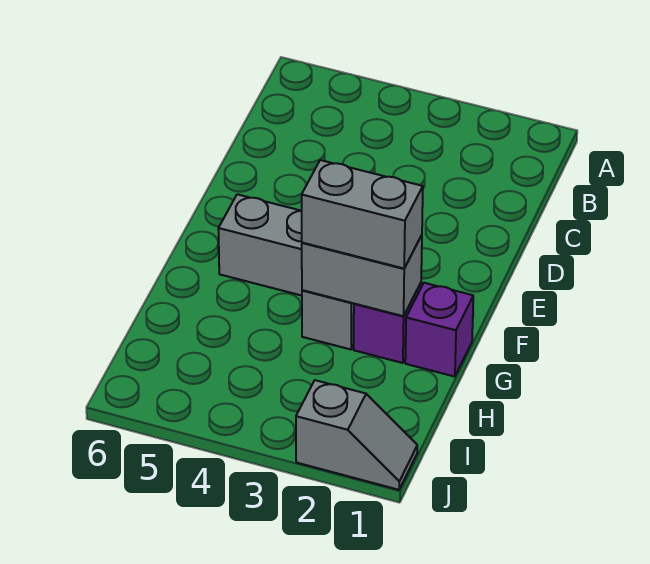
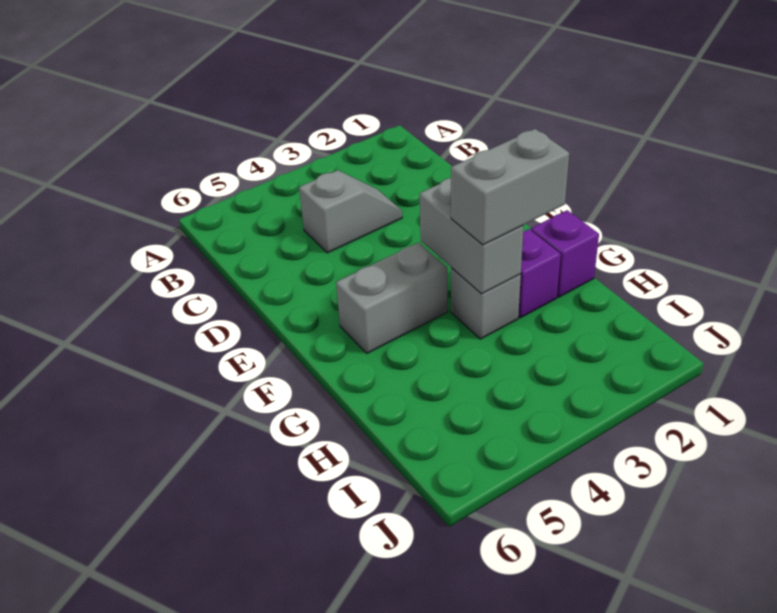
grey 1x2 brick [302,235,422,316] -> grey 1x2 brick turned to [420,178,524,294]
grey 1x2 slope [296,380,417,490] -> grey 1x2 slope moved to [299,170,402,253]

